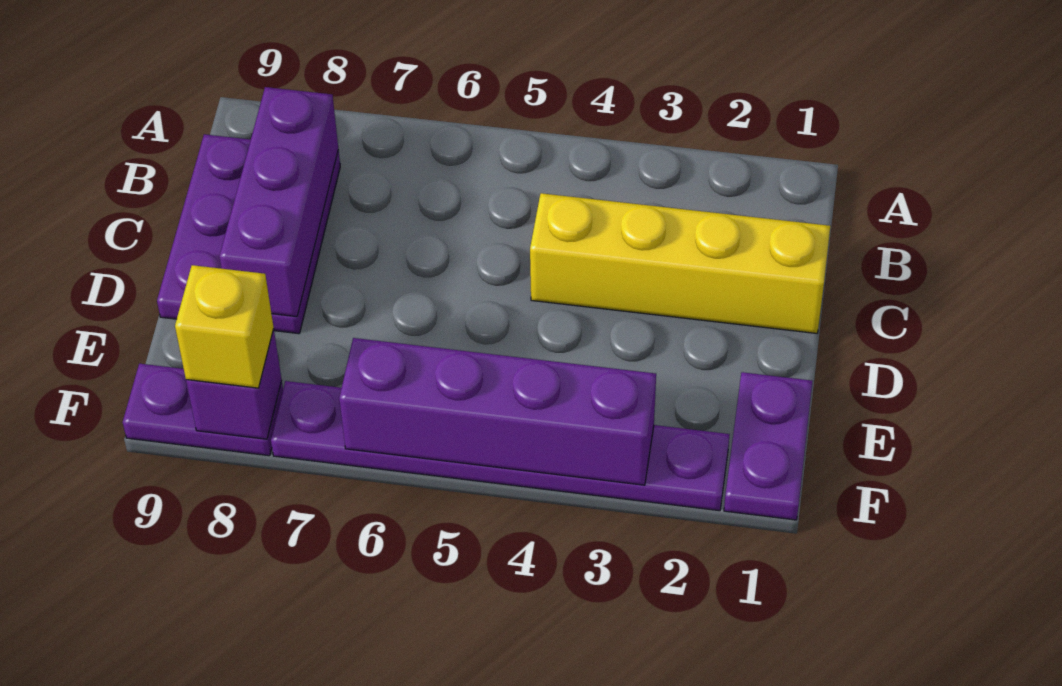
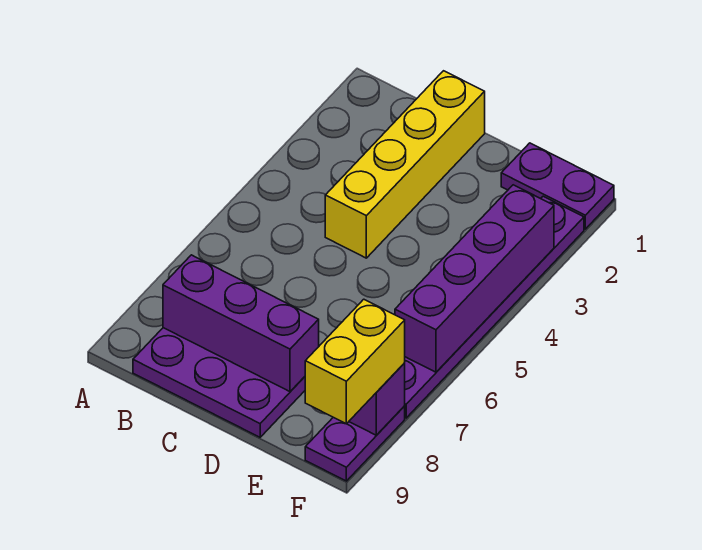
yellow 1x1 brick [175,265,274,388] -> yellow 1x2 brick [305,299,405,424]

